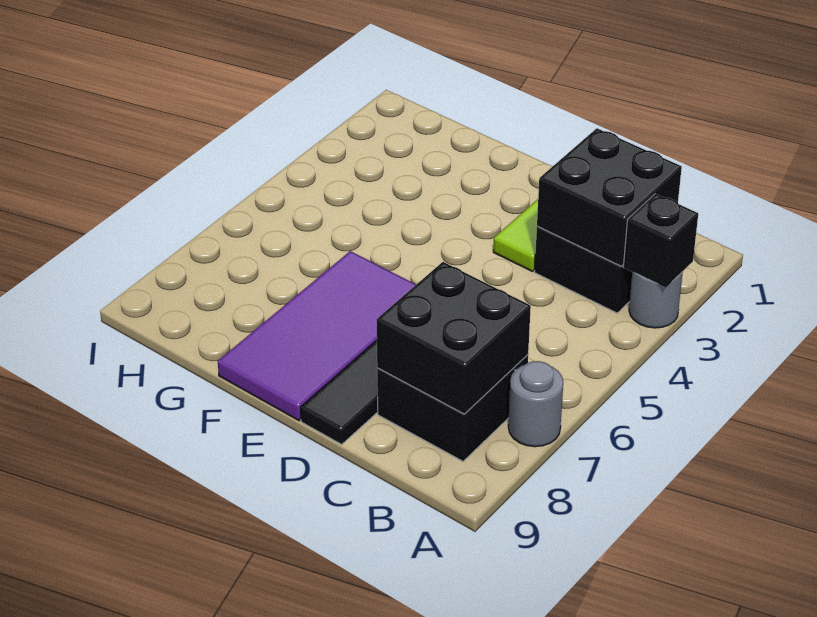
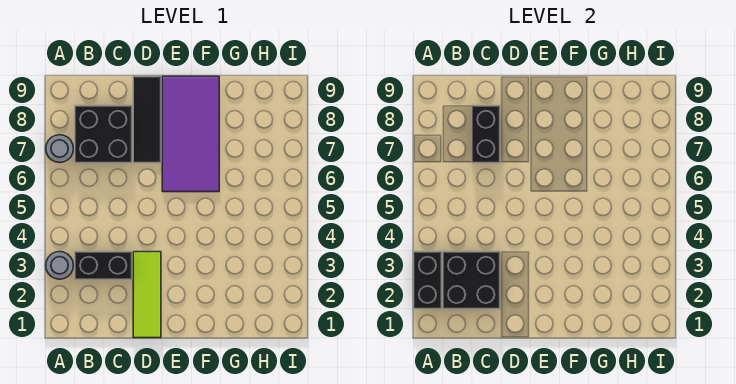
black 1x1 brick [623,194,698,288] -> black 1x2 brick [414,252,442,309]
black 2x2 brick [377,262,531,414] -> black 1x2 brick [472,106,500,163]

